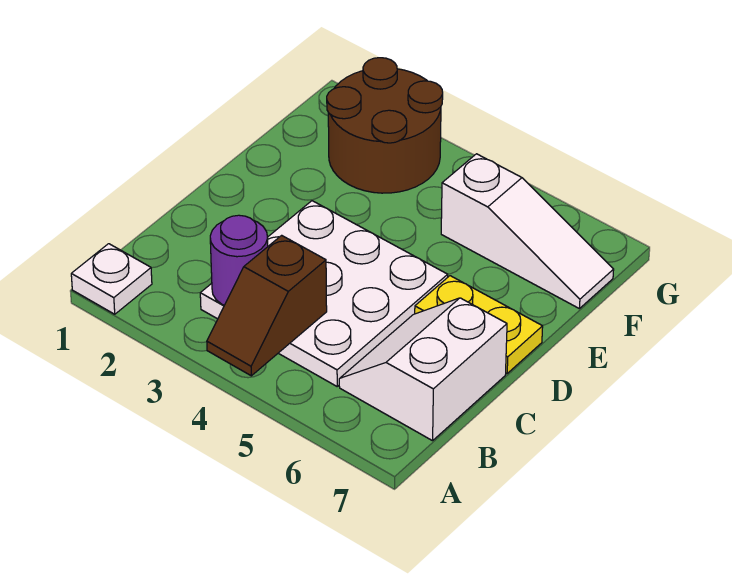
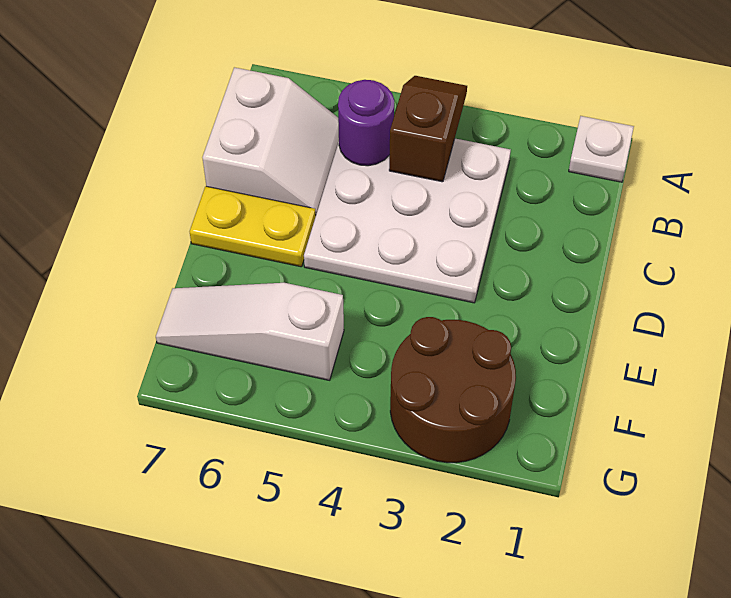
purple 1x1 round brick [210,215,268,305] -> purple 1x1 round brick moved to [338,80,394,166]

